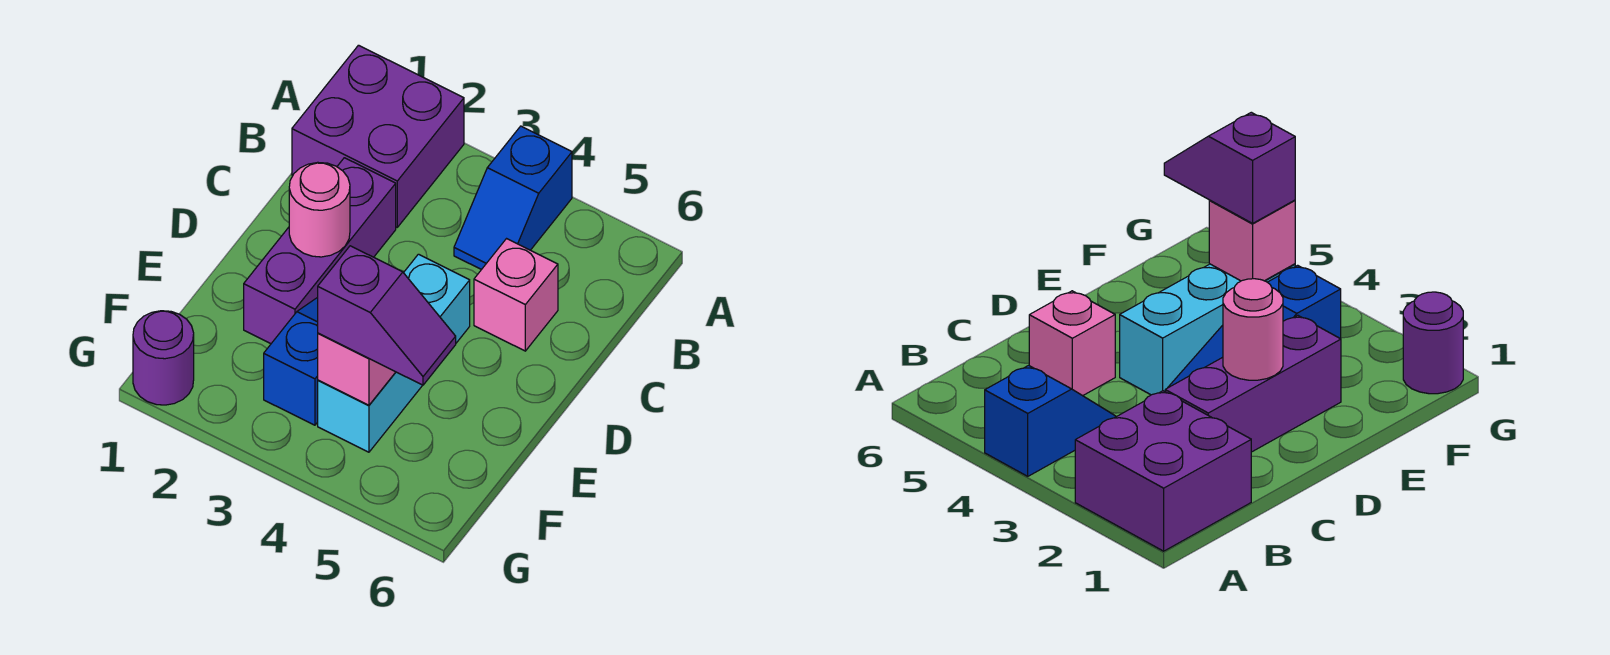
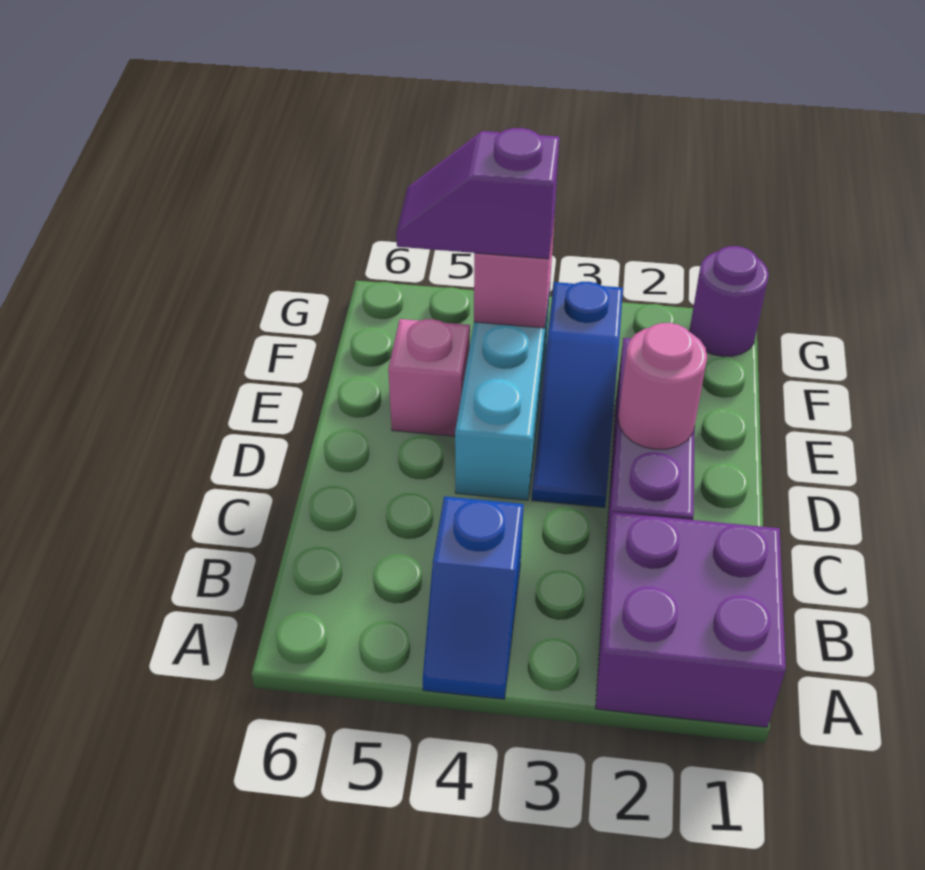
blue 1x2 slope [454,126,572,270] -> blue 1x2 slope turned to [423,496,524,699]
pink 1x1 brick [474,239,558,351] -> pink 1x1 brick moved to [388,319,470,436]

